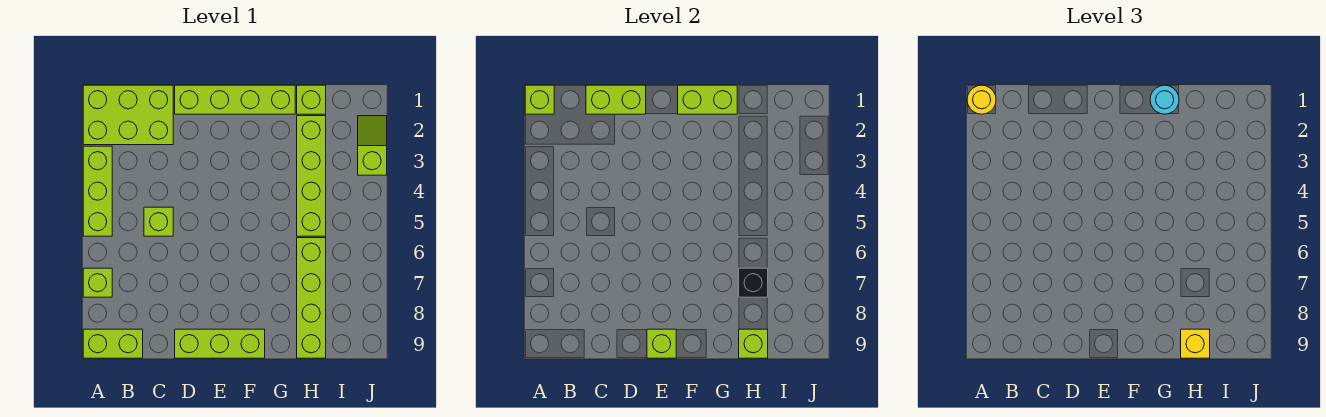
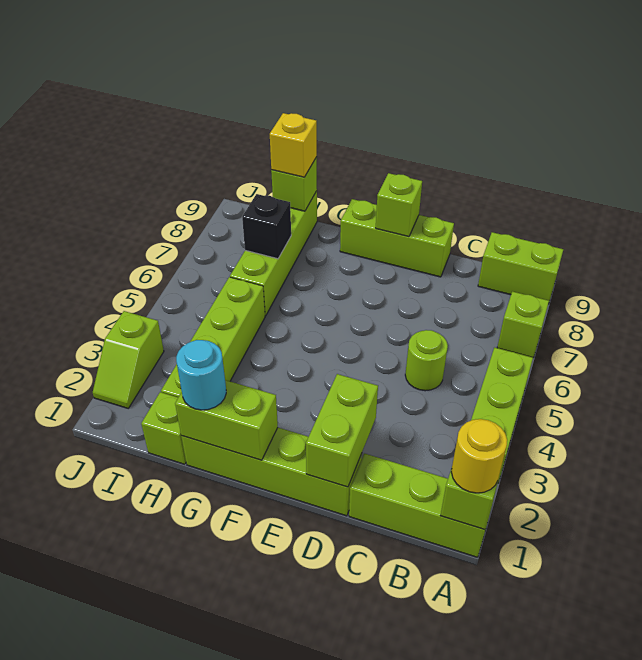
lime 2x3 brick [83,85,173,145] -> lime 1x3 brick [349,453,492,557]
lime 1x2 brick [586,85,646,114] -> lime 1x2 brick turned to [306,374,378,487]
lime 1x1 brick [144,207,173,236] -> lime 1x1 round brick [405,330,448,391]

